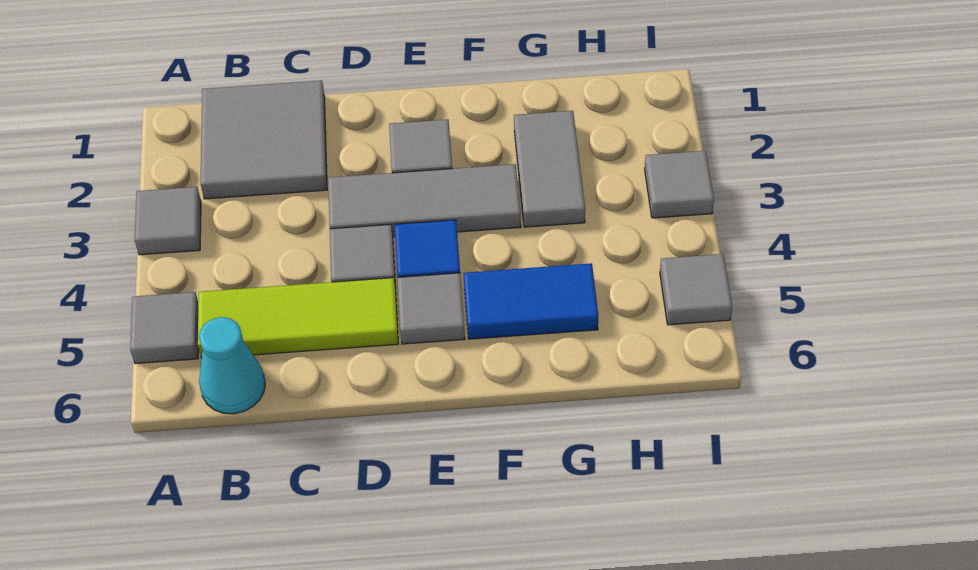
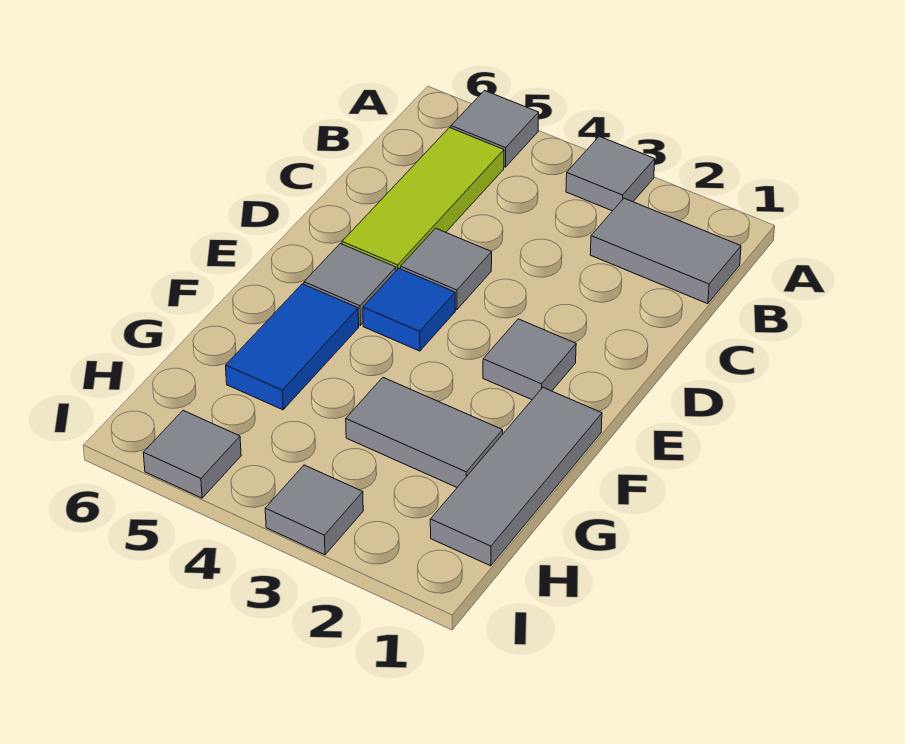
grey 2x2 tile [201,81,327,199] -> grey 1x2 tile [590,198,741,304]
cyan 1x1 cone [199,317,265,414] -> none
grey 1x3 tile [328,164,521,237] -> grey 1x3 tile moved to [430,388,602,566]

